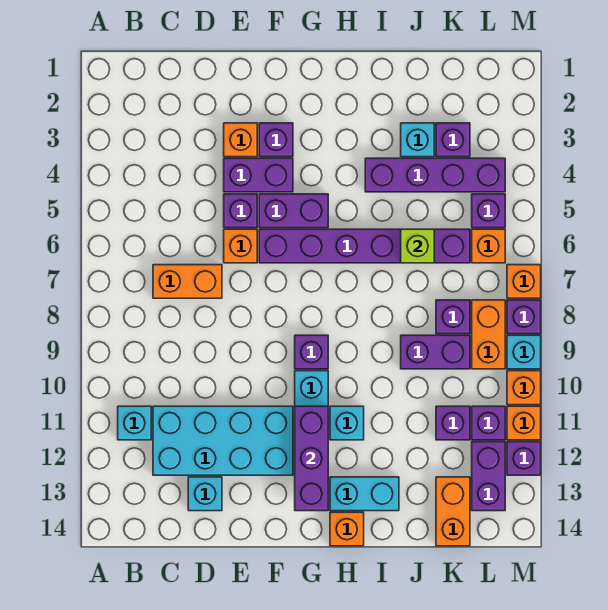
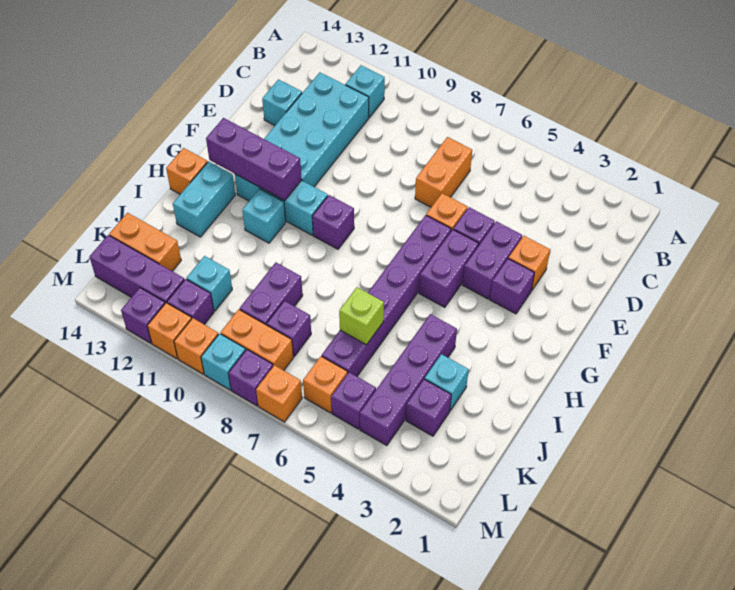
purple 1x1 brick [436,406,470,440] -> cyan 1x1 brick [186,256,232,311]
purple 1x2 brick [472,442,505,511] -> purple 1x3 brick [89,235,184,303]

